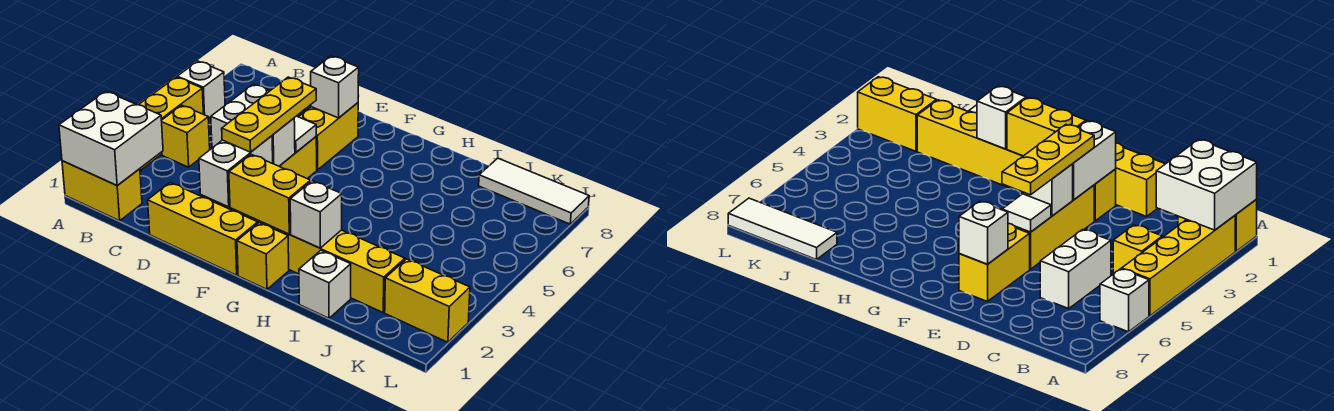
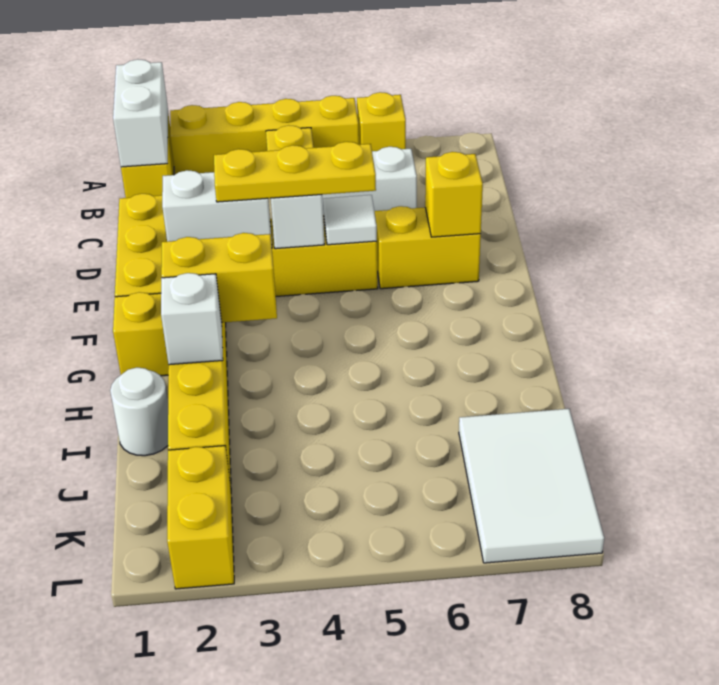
white 2x2 brick [59,91,163,185] -> white 1x2 brick [113,59,168,167]
white 1x1 brick [177,61,225,119] -> yellow 1x1 brick [357,92,406,151]
white 1x1 brick [311,56,359,118] -> yellow 1x1 brick [425,152,483,237]
yellow 1x2 brick [229,154,311,234] -> yellow 1x2 brick turned to [161,233,277,323]
white 1x1 brick [299,250,351,318] -> white 1x1 round brick [110,368,168,456]
white 1x3 tile [479,158,589,224] -> white 2x3 tile [459,409,604,563]

